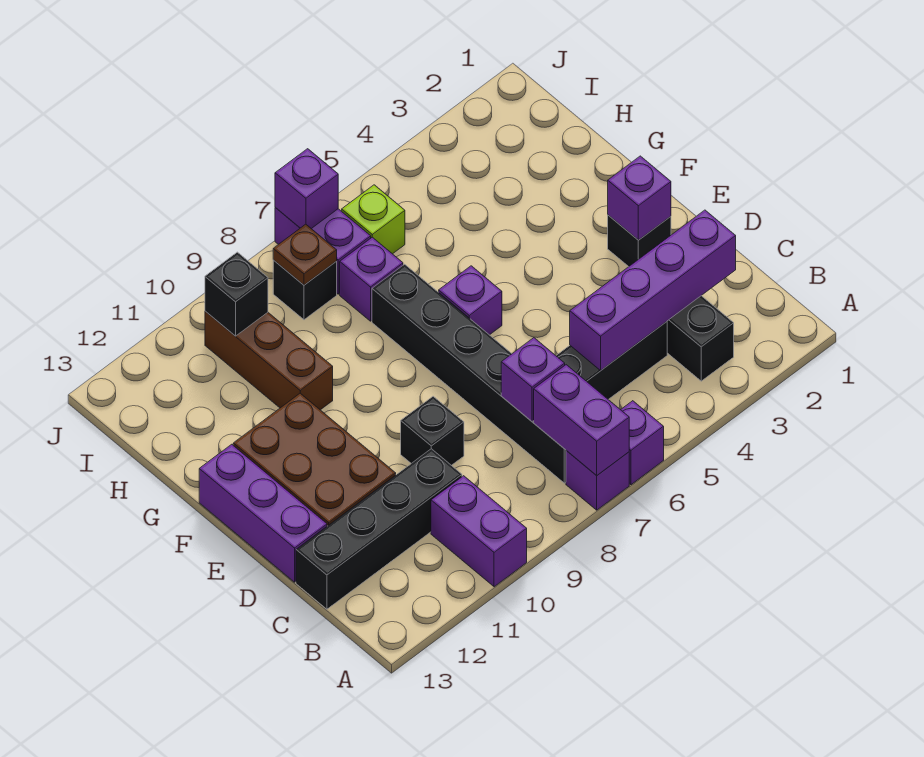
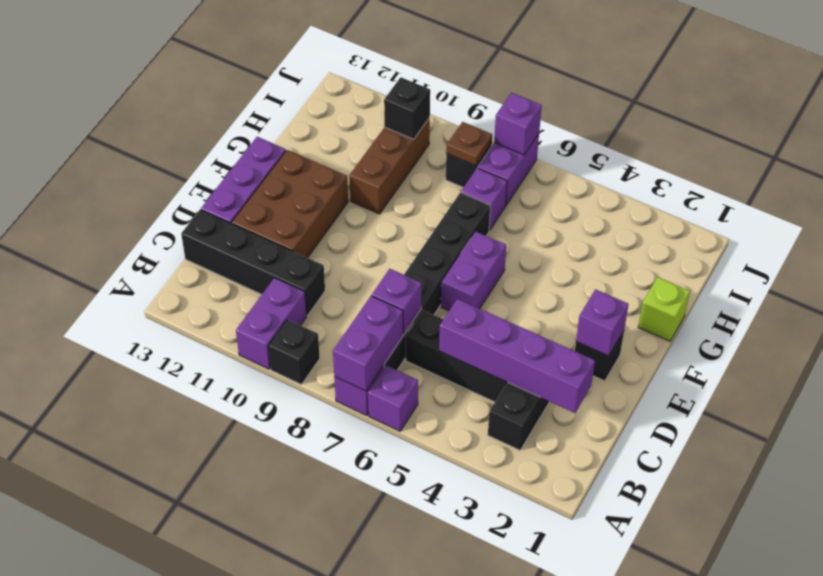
black 1x1 brick [401,396,464,465] -> black 1x1 brick moved to [268,319,320,385]
purple 1x1 brick [439,266,502,335] -> purple 1x2 brick [441,231,506,311]
lime 1x1 brick [342,185,405,254] -> lime 1x1 brick moved to [638,277,690,341]

